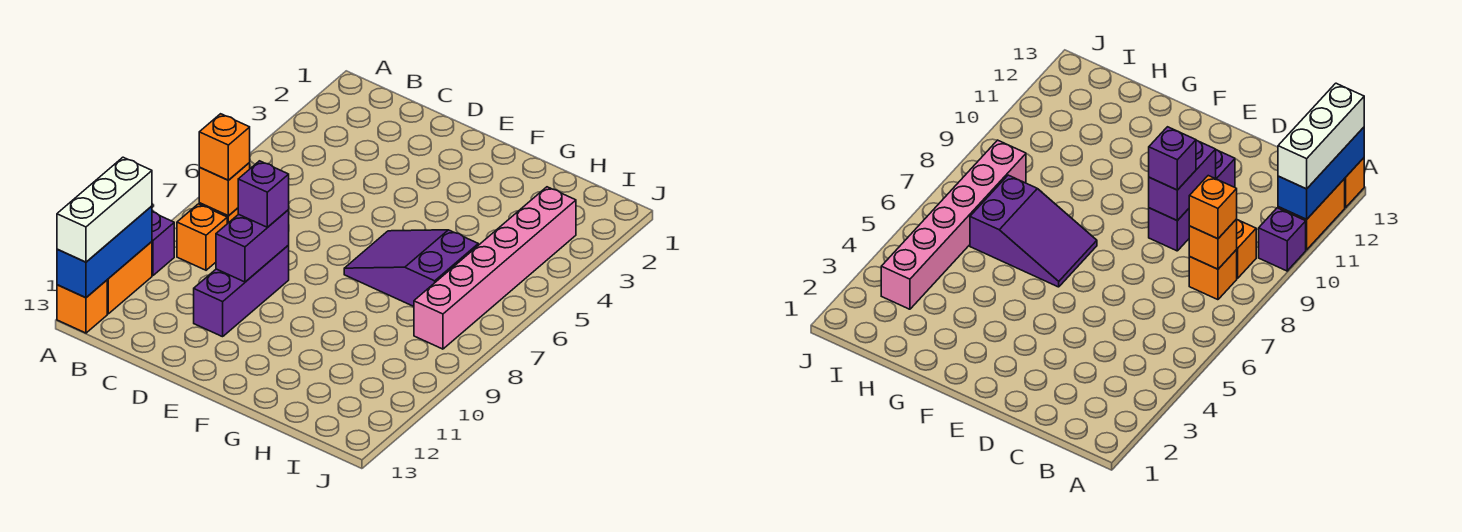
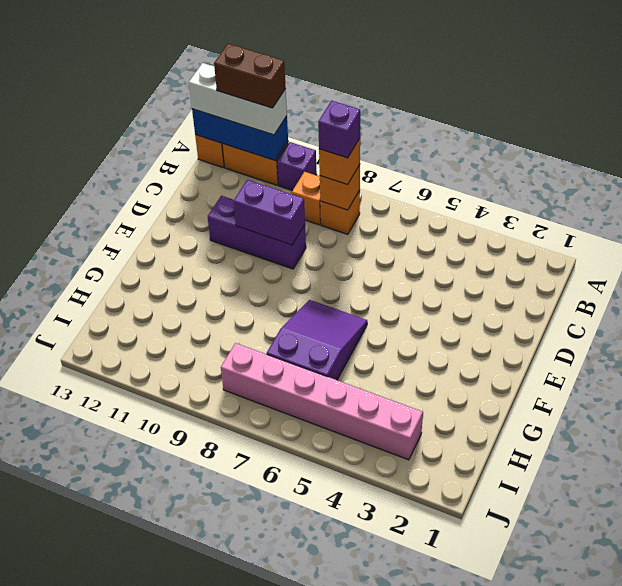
none -> brown 1x2 brick [214,44,286,108]
purple 1x1 brick [238,161,289,227] -> purple 1x1 brick moved to [318,101,360,158]

